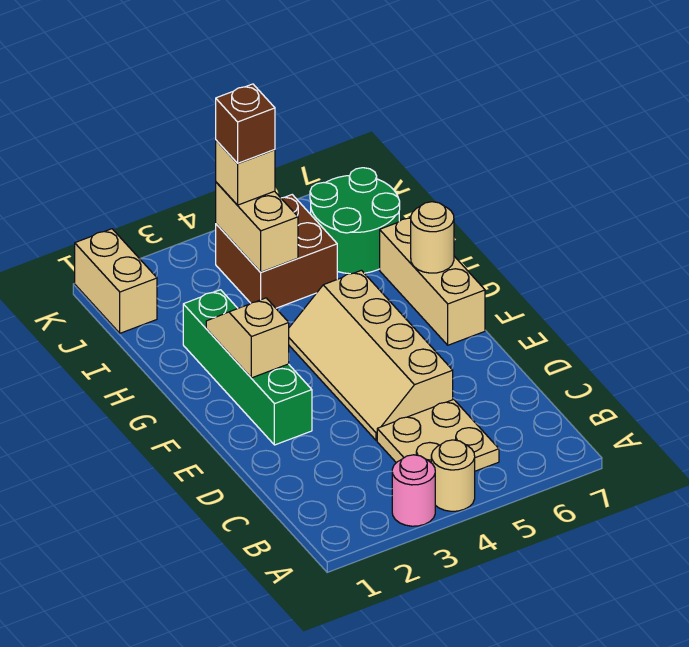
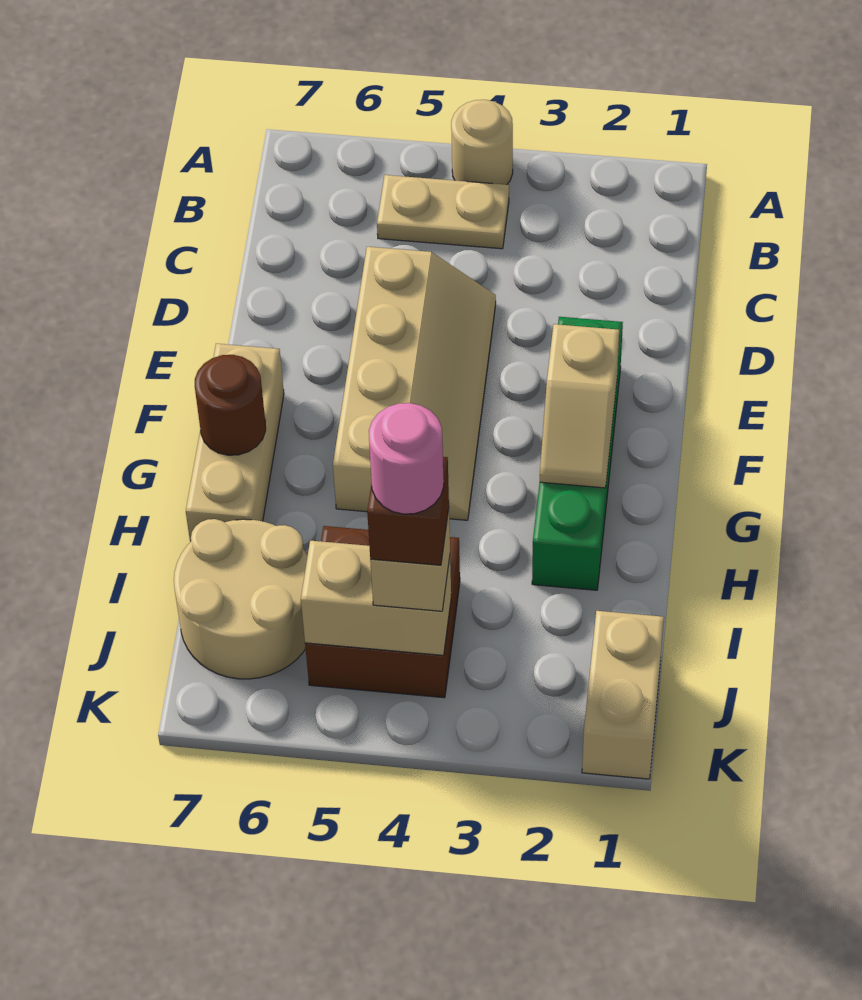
pink 1x1 round brick [392,455,435,526] -> pink 1x1 round brick moved to [369,403,444,514]
tan 2x2 plate [377,399,499,471] -> tan 1x2 plate [377,175,509,249]
tan 1x1 round brick [411,202,454,273] -> brown 1x1 round brick [195,355,266,455]
tan 1x2 brick [216,182,298,272] -> tan 1x2 brick turned to [301,541,451,655]
green 2x2 round brick [310,168,400,274] -> tan 2x2 round brick [174,519,307,679]

